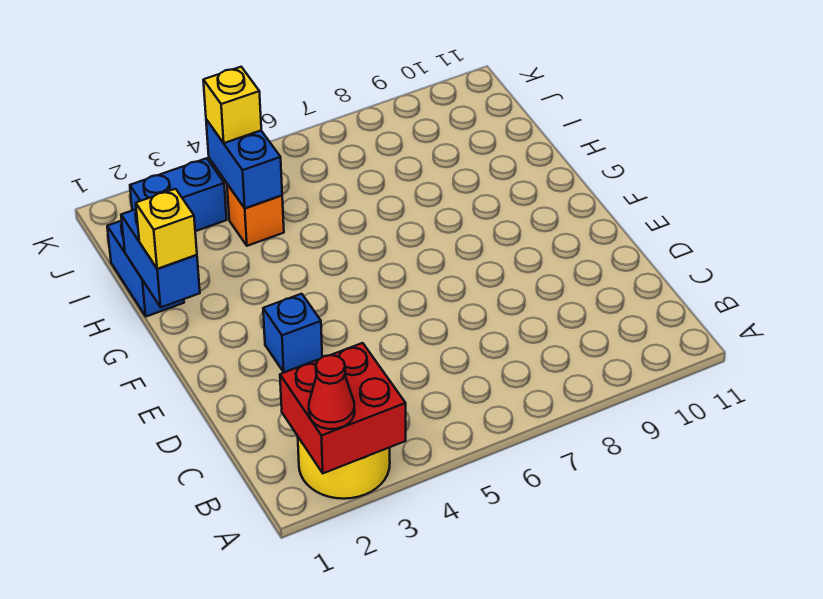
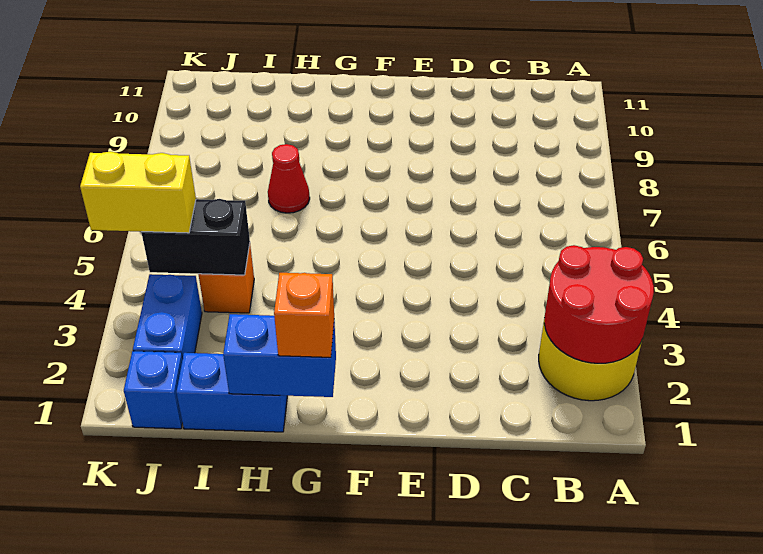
red 2x2 brick [280,343,406,473] -> red 2x2 round brick [544,245,654,363]
red 1x1 cone [309,355,355,429] -> red 1x1 cone moved to [268,144,310,213]
blue 1x1 brick [263,294,322,372] -> blue 1x1 brick moved to [124,351,182,429]
yellow 1x1 brick [136,189,197,269] -> orange 1x1 brick [274,273,334,357]
blue 1x2 brick [206,119,282,208] -> black 1x2 brick [141,199,250,275]
yellow 1x1 brick [203,67,261,143] -> yellow 1x2 brick [80,151,196,233]

